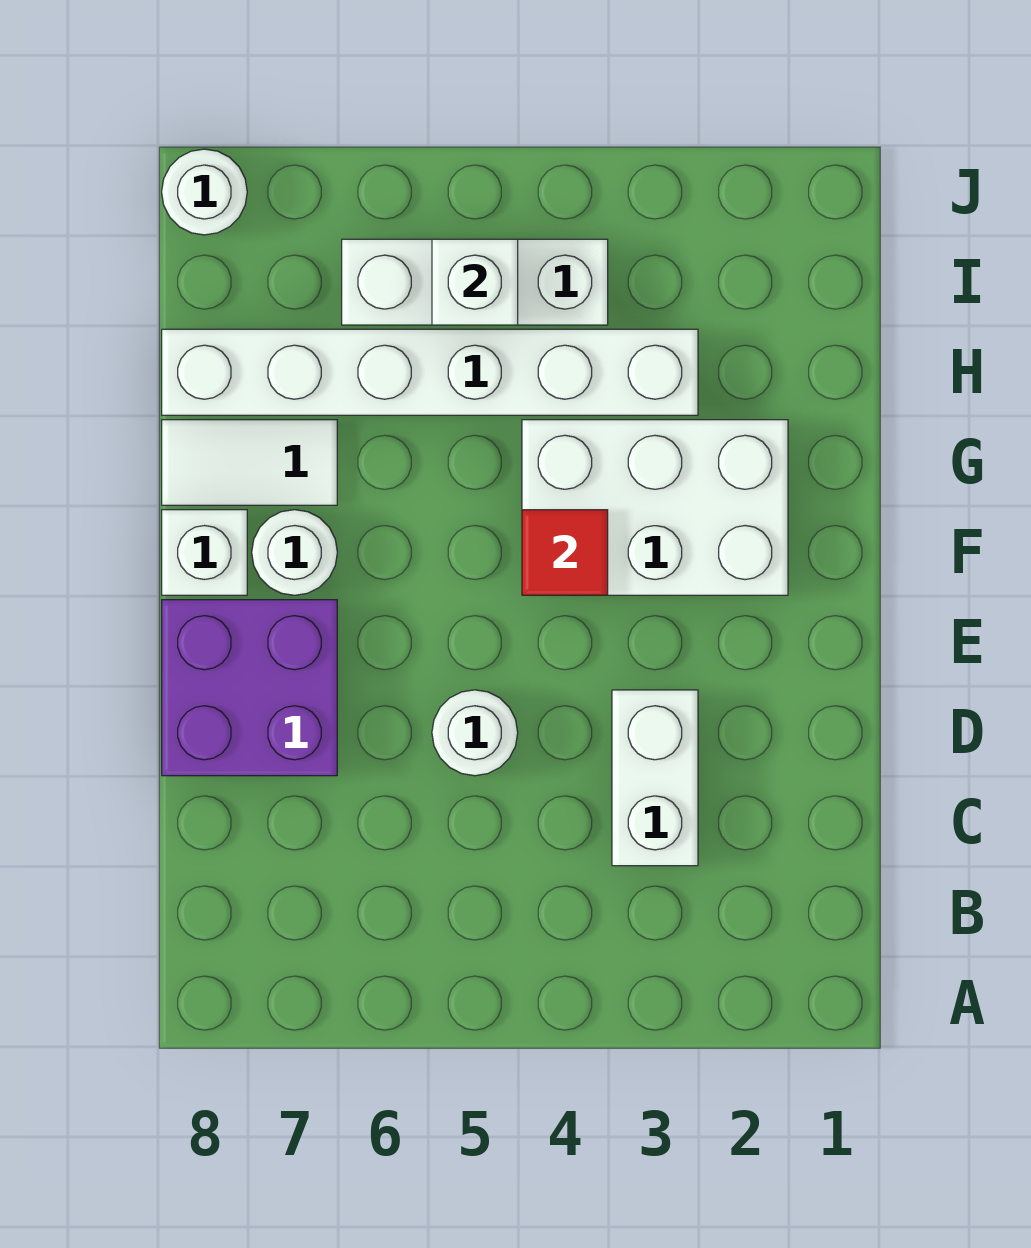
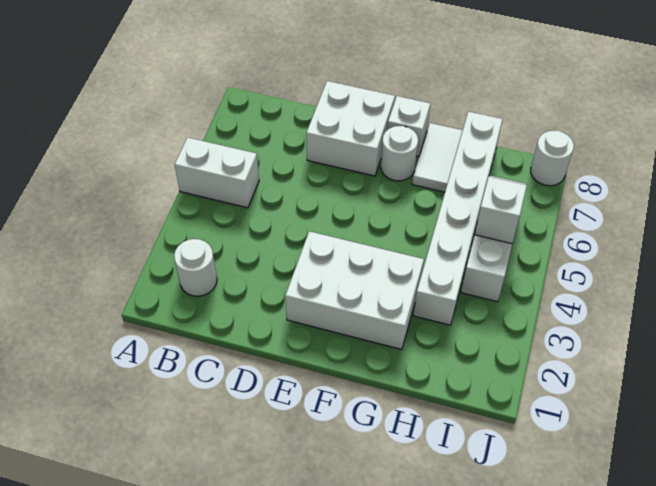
white 1x2 brick [612,690,698,866] -> white 1x2 brick moved to [175,137,259,208]
white 1x1 round brick [432,690,518,776] -> white 1x1 round brick moved to [174,239,217,296]
purple 2x2 brick [162,600,337,776] -> white 2x2 brick [306,81,395,176]
white 2x3 brick [522,420,788,595] -> white 2x3 brick turned to [285,231,424,350]
red 1x1 tile [522,510,608,595] -> none

